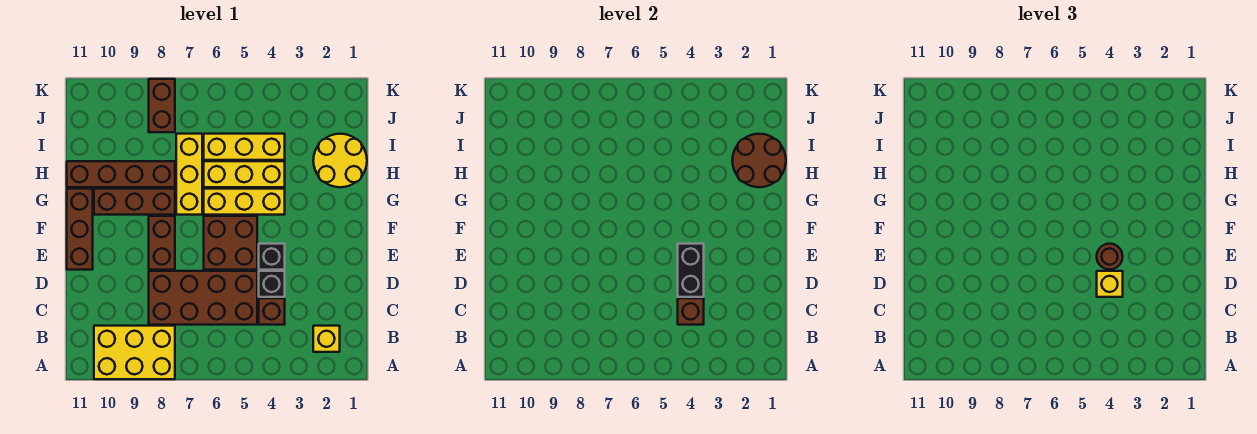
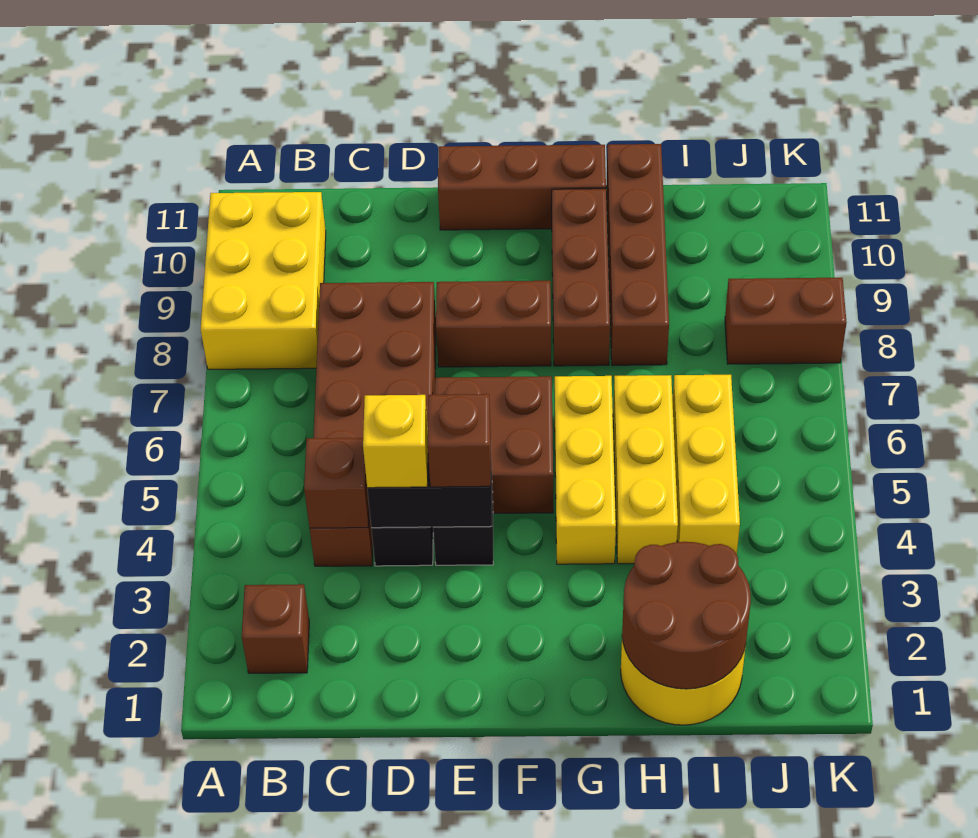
yellow 1x1 brick [313,326,340,352] -> brown 1x1 brick [242,584,309,673]
brown 1x1 round brick [1097,244,1123,270] -> brown 1x1 brick [428,394,491,487]
yellow 1x3 brick [176,134,202,215] -> none

